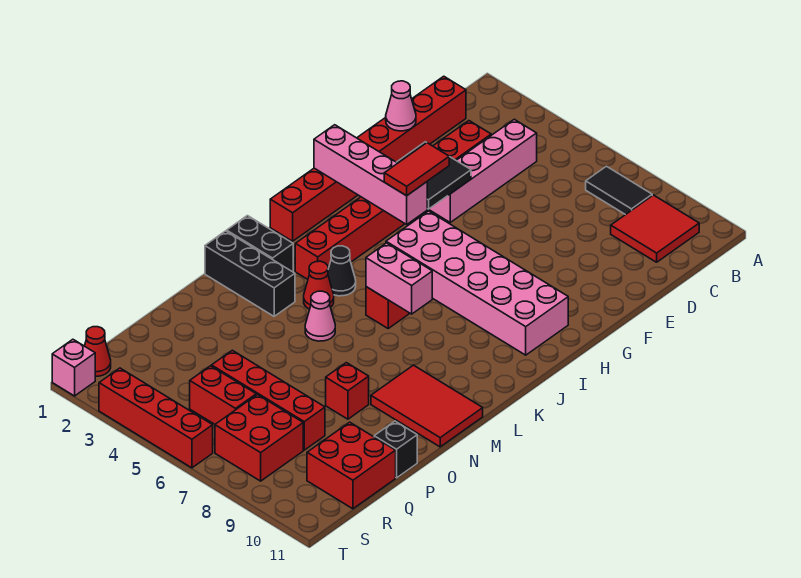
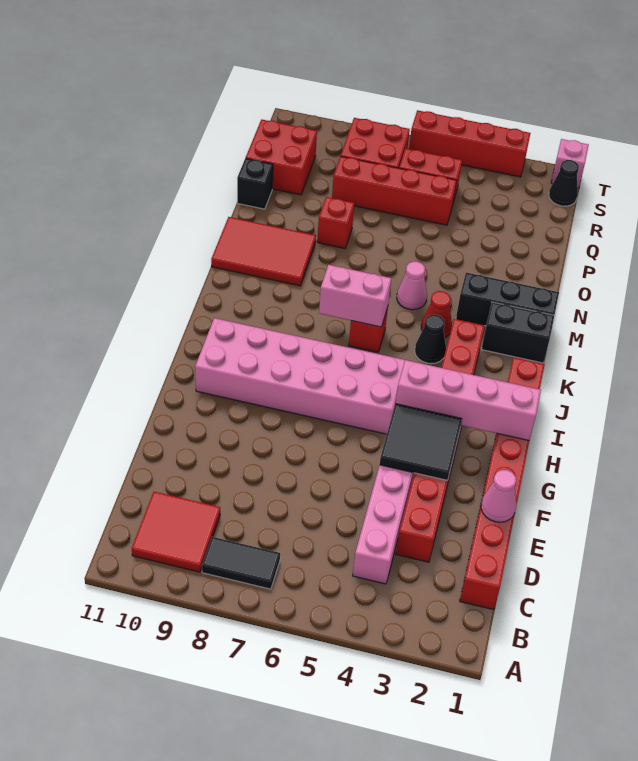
red 1x2 tile [384,143,449,196] -> none
red 1x1 cone [85,327,111,376] -> black 1x1 cone [549,160,579,206]

